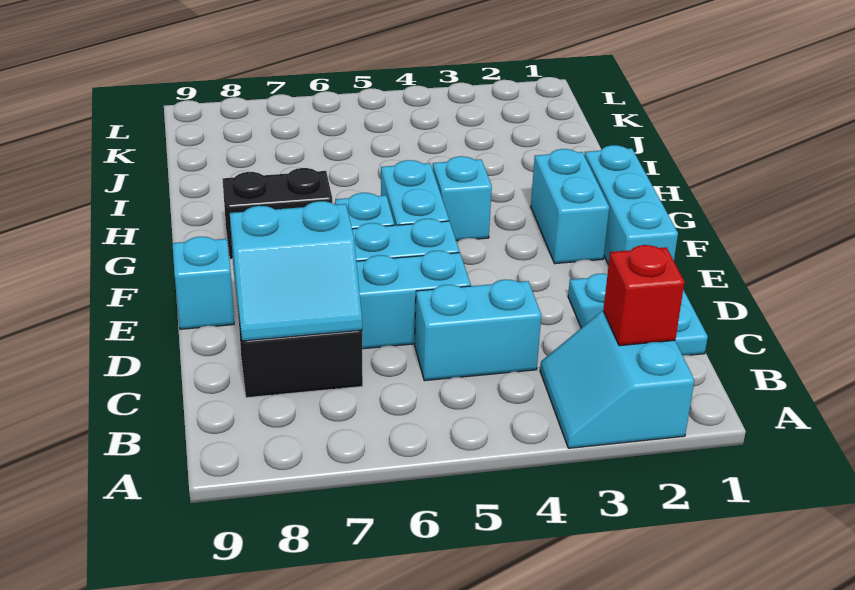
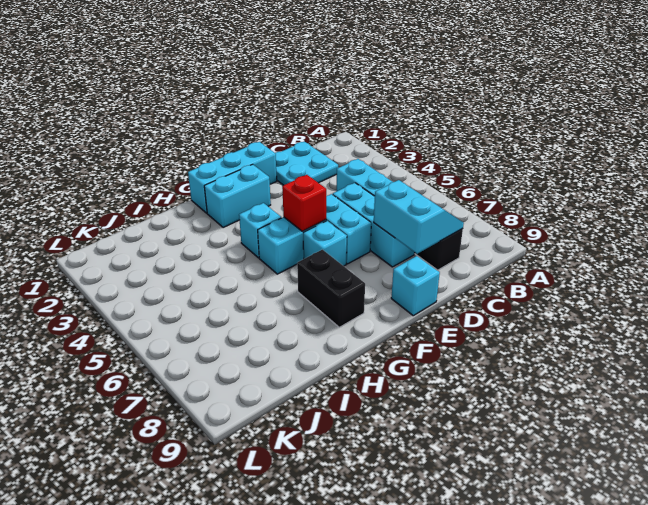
cyan 2x2 slope [540,311,695,448] -> none
red 1x1 brick [603,245,684,346] -> red 1x1 brick moved to [282,175,326,231]

